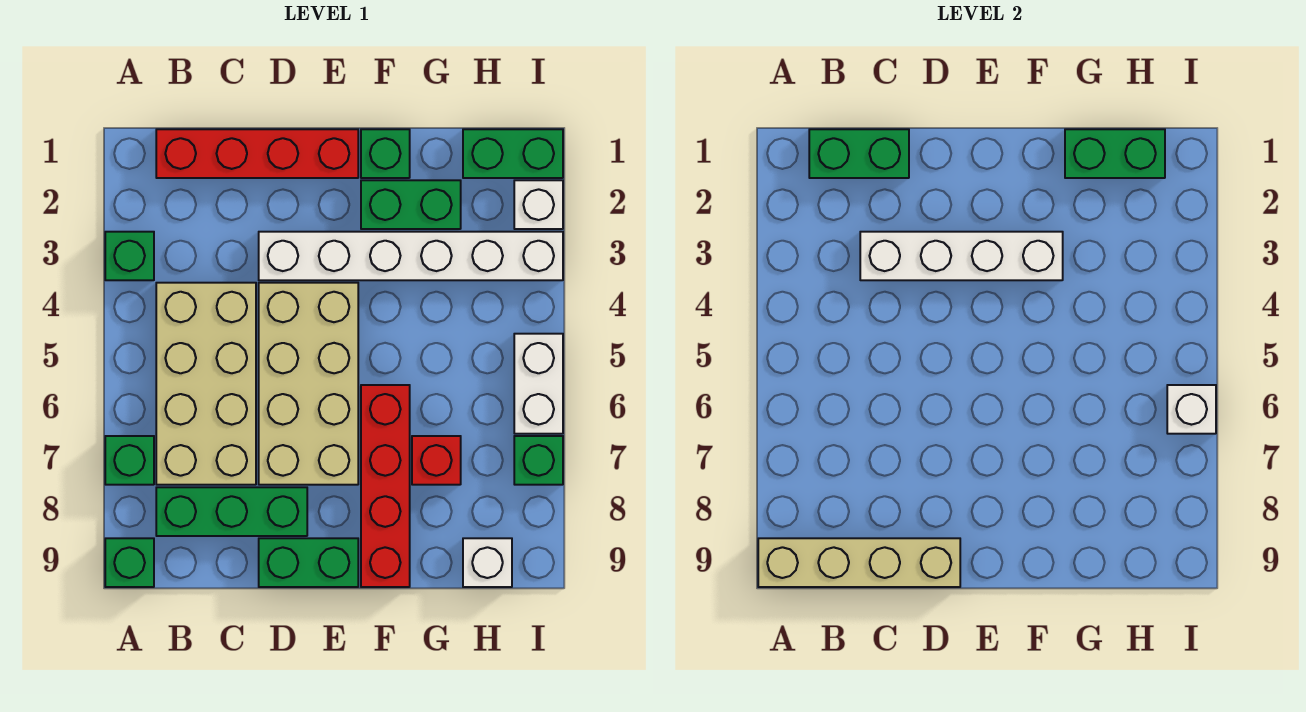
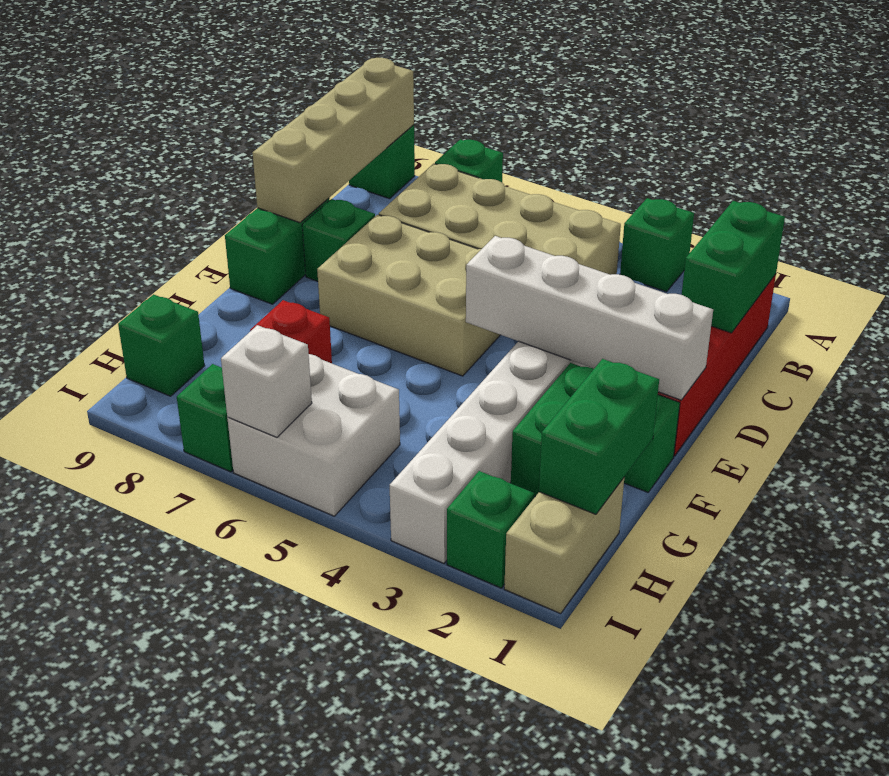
green 1x3 brick [156,487,307,536] -> green 1x1 brick [302,199,375,281]
white 1x4 brick [860,232,1063,280] -> white 1x4 brick turned to [466,236,713,400]
tan 2x4 brick [259,283,358,485] -> tan 2x3 brick [317,215,500,376]
red 1x4 brick [361,385,410,587] -> none
green 1x2 brick [463,129,563,178] -> tan 1x2 brick [504,478,624,613]
white 1x1 brick [463,538,512,587] -> green 1x1 brick [118,294,205,396]
white 1x1 brick [514,180,563,229] -> green 1x1 brick [447,471,534,588]
white 1x2 brick [514,334,563,434] -> white 2x2 brick [227,354,400,516]

